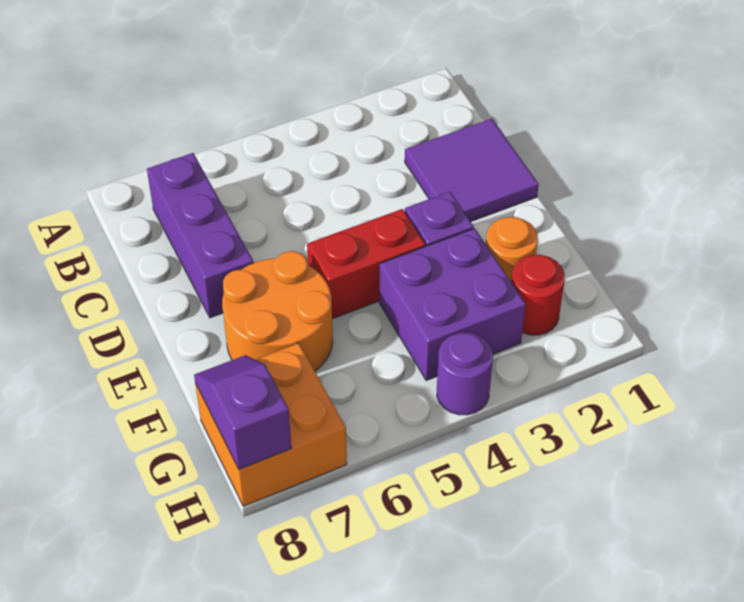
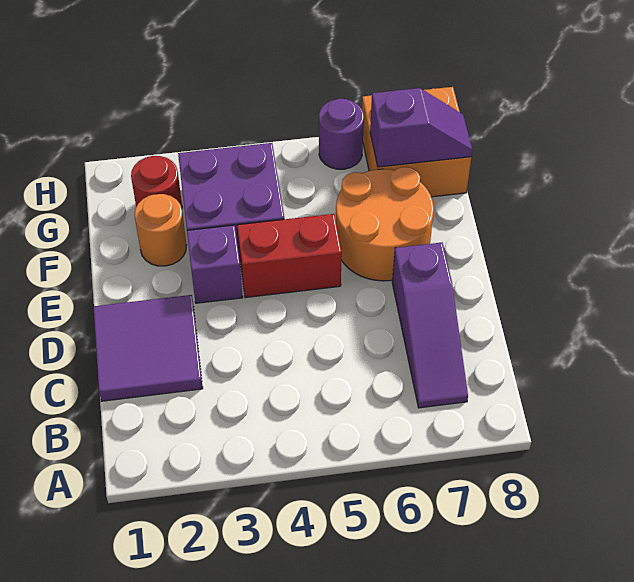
purple 1x3 brick [147,153,253,318] -> purple 1x3 slope [392,243,468,408]
purple 1x2 slope [194,355,291,469] -> purple 1x2 slope turned to [370,88,472,167]
purple 1x1 round brick [437,333,493,415] -> purple 1x1 round brick moved to [319,98,364,169]

